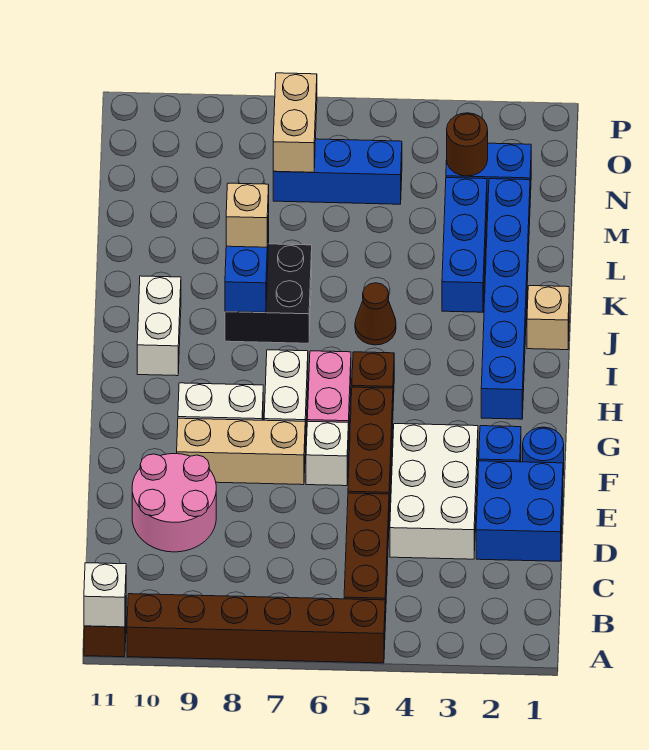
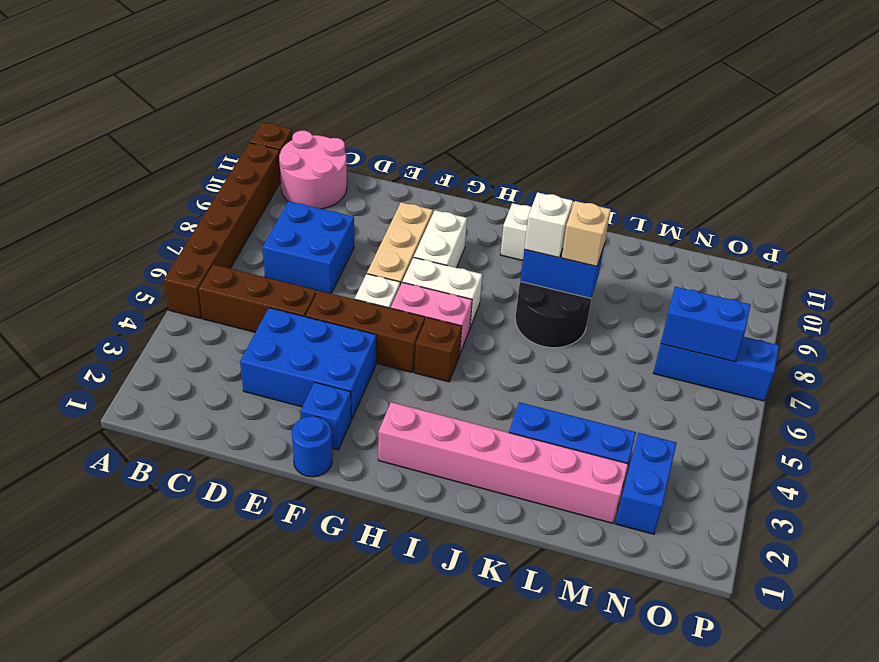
white 1x1 brick [84,563,126,627] -> white 1x1 brick moved to [524,192,573,258]
blue 2x2 brick [476,461,563,561] -> blue 2x2 brick moved to [263,201,354,293]
white 2x3 brick [390,424,478,559] -> blue 2x3 brick [240,308,376,420]
pink 2x2 round brick [132,454,216,552] -> pink 2x2 round brick moved to [279,131,347,209]
blue 1x6 brick [481,179,530,419] -> pink 1x6 brick [378,402,628,523]
tan 1x1 brick [527,286,569,350] -> none
brown 1x1 cone [355,283,396,345] -> none
black 2x2 brick [225,244,312,343] -> black 2x2 round brick [516,282,591,348]
brown 1x1 round brick [447,113,488,176] -> none
blue 1x3 brick [273,139,402,204] -> blue 1x3 brick turned to [654,337,779,401]
tan 1x2 brick [273,73,317,172] -> blue 1x2 brick [661,287,750,362]

